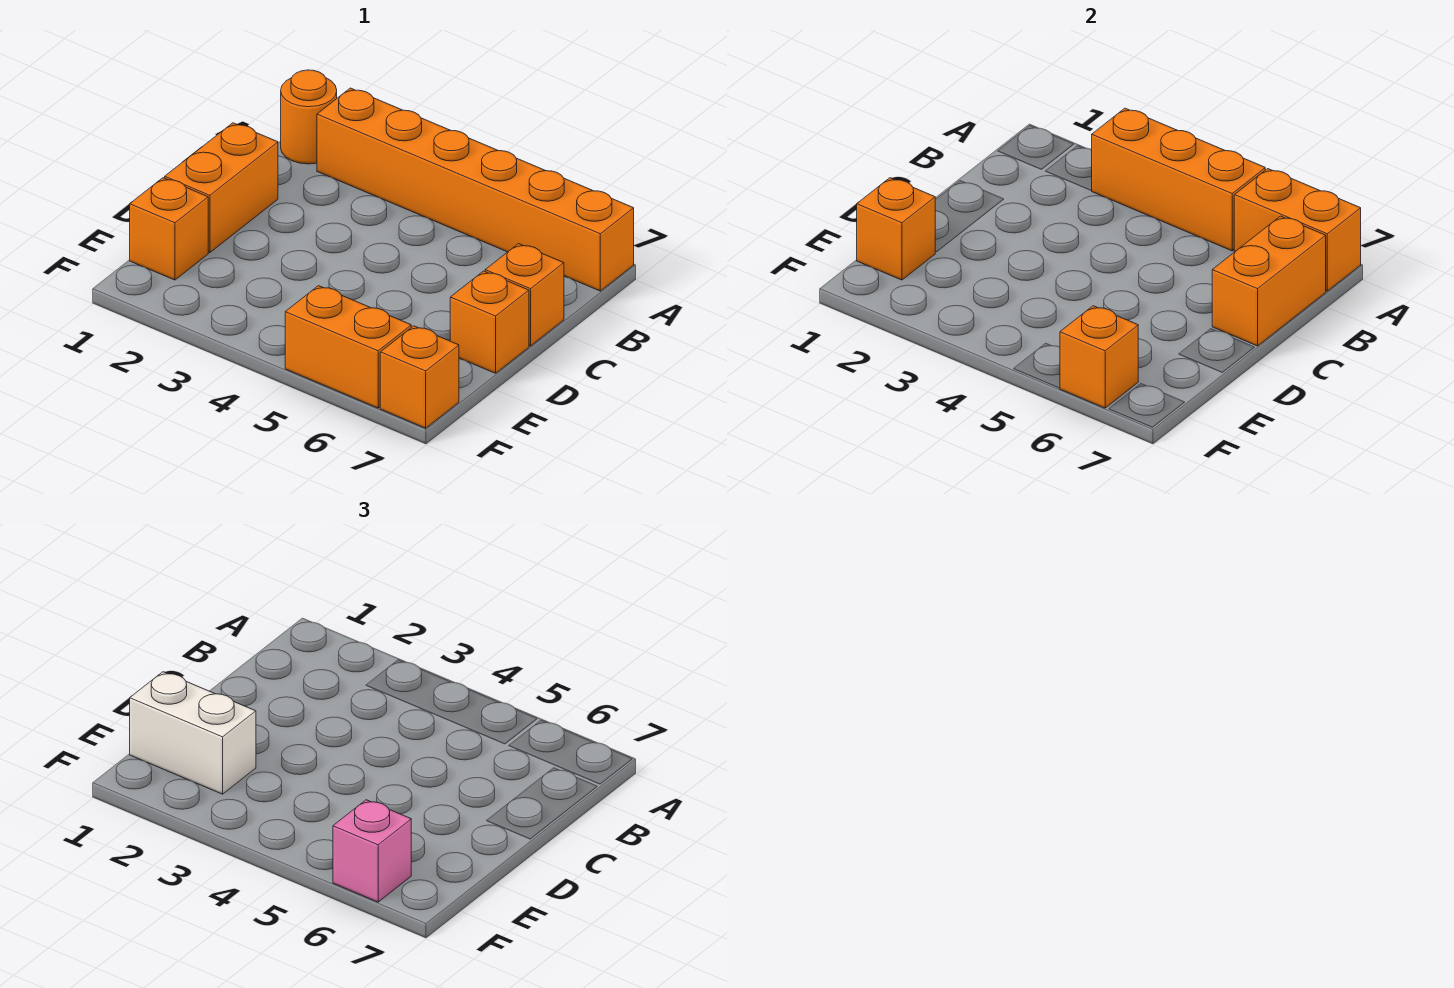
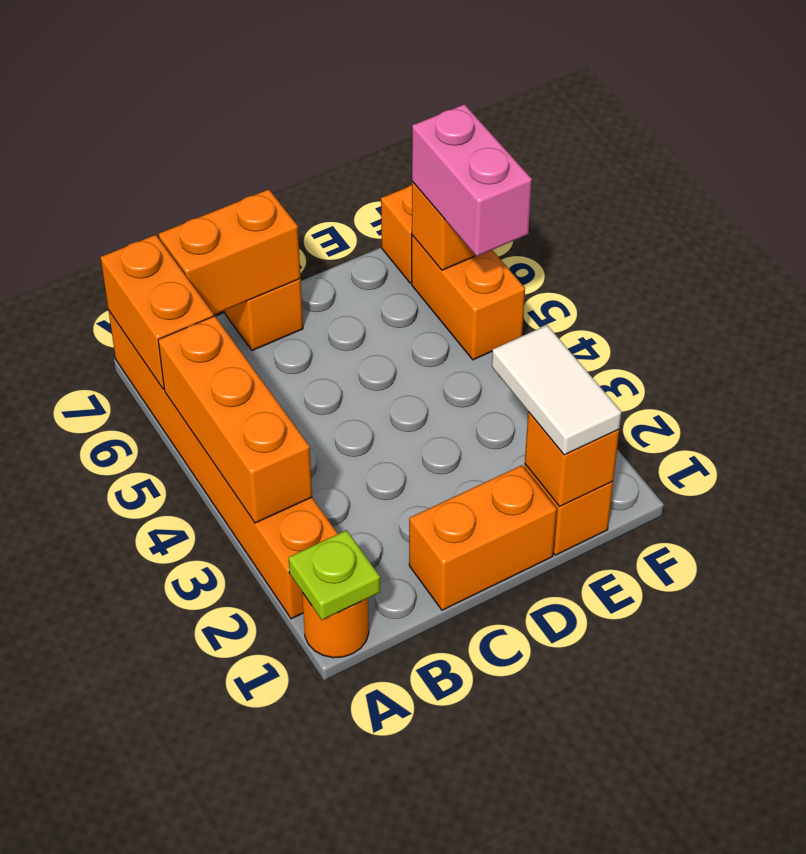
none -> lime 1x1 plate [288,530,380,620]
orange 1x1 brick [450,271,529,373] -> none
white 1x2 brick [130,672,256,794] -> white 1x2 tile [492,325,621,455]
pink 1x1 brick [333,800,411,902] -> pink 1x2 brick [412,104,532,256]

